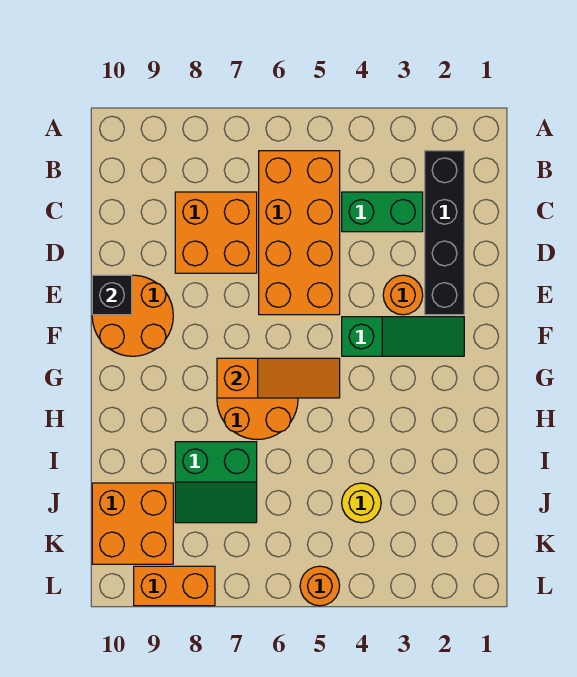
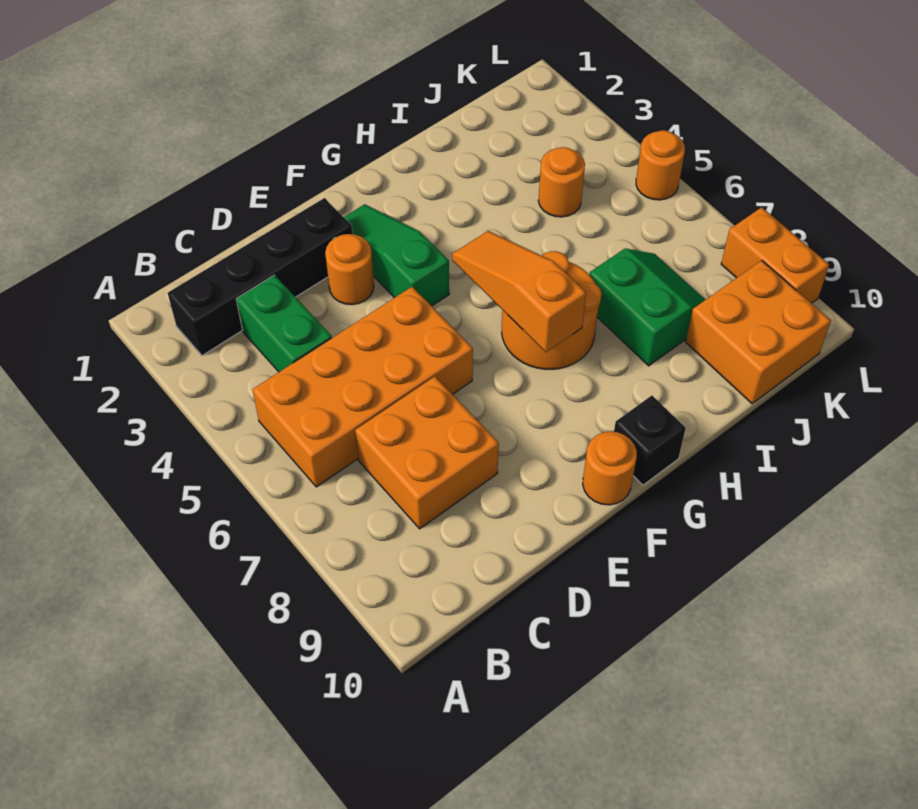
orange 2x2 round brick [92,275,173,356] -> orange 1x1 round brick [583,431,637,505]
black 1x1 brick [92,275,132,315] -> black 1x1 brick moved to [614,396,686,485]
yellow 1x1 round brick [342,483,381,523] -> orange 1x1 round brick [538,147,585,217]

